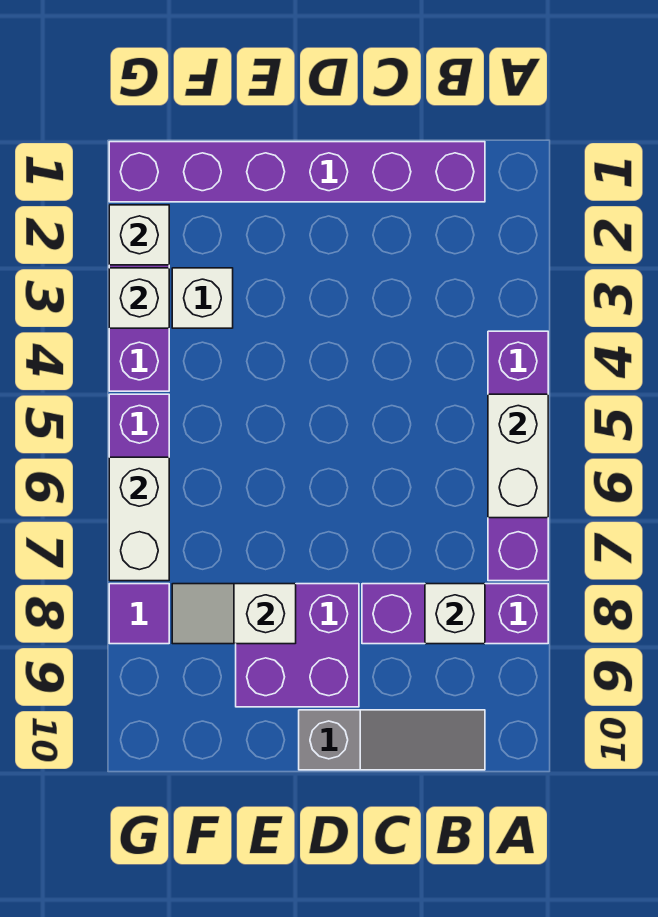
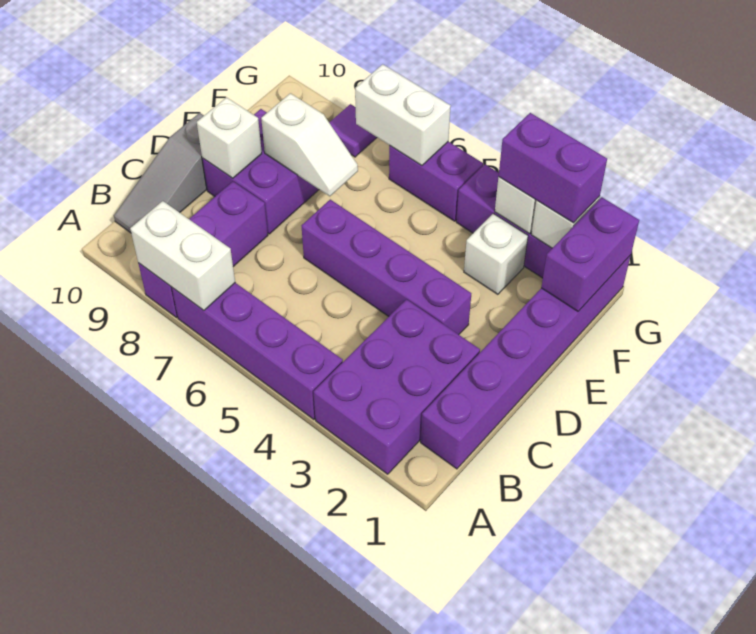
none -> purple 2x3 brick [314,299,480,474]
white 1x2 brick [488,394,548,518] -> white 1x2 brick moved to [130,201,235,310]
white 1x1 brick [425,584,485,644] -> white 1x1 brick moved to [197,97,262,178]
none -> purple 1x4 brick [302,200,471,335]
white 1x2 slope [172,584,296,644] -> white 1x2 slope turned to [261,93,358,196]
none -> purple 1x2 brick [541,197,639,311]
none -> purple 1x2 brick [499,113,607,223]

